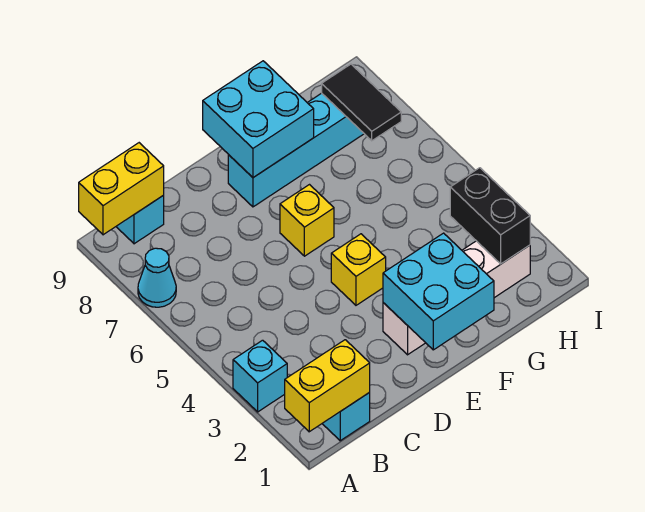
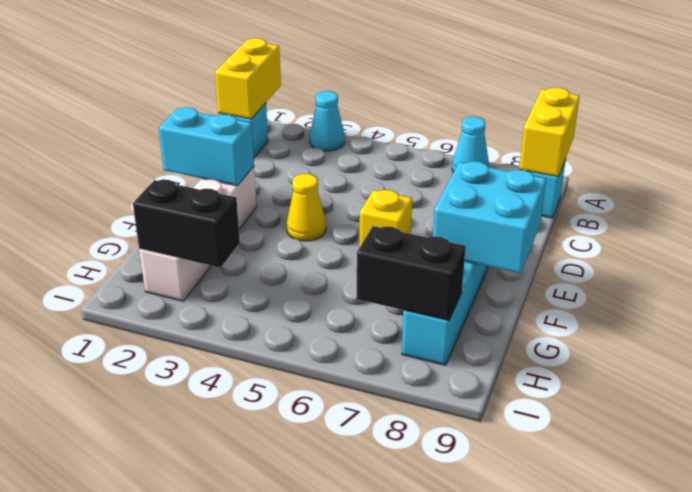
cyan 1x1 brick [233,340,287,412] -> cyan 1x1 cone [310,91,345,151]
cyan 2x2 brick [383,233,494,350] -> cyan 1x2 brick [159,107,254,186]
yellow 1x1 brick [331,234,386,305] -> yellow 1x1 cone [287,174,326,241]
black 1x2 tile [322,64,401,141] -> black 1x2 brick [357,226,466,320]

